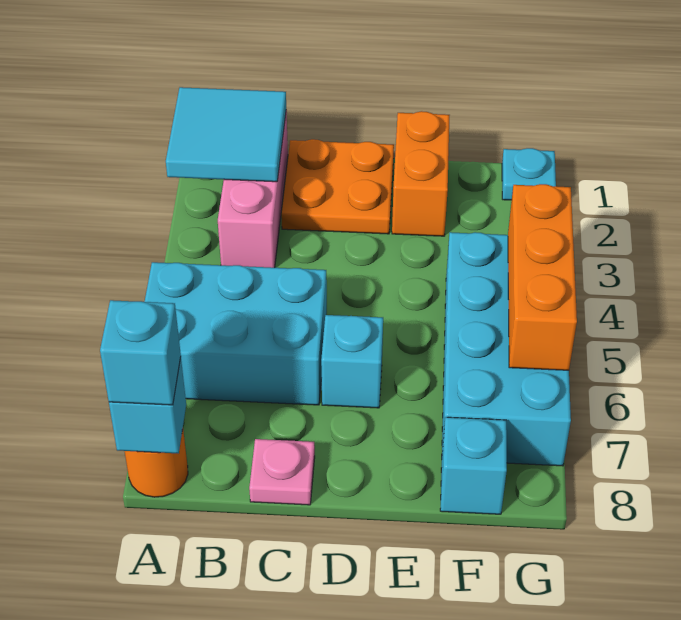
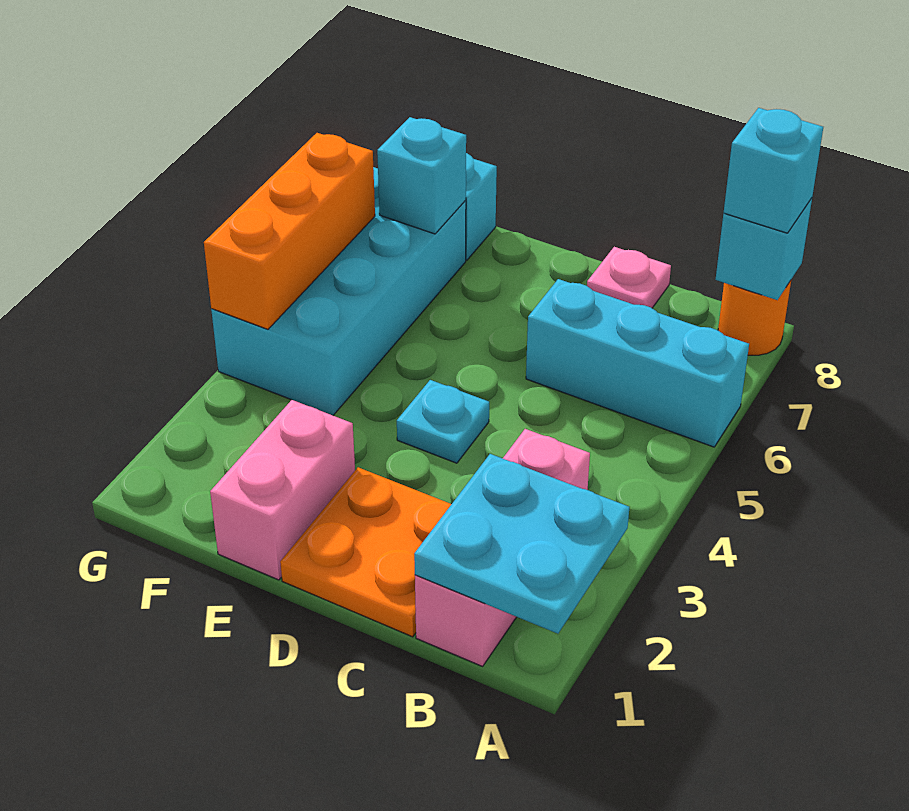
cyan 2x2 tile [166,87,286,182] -> cyan 2x2 plate [414,454,629,634]
cyan 2x3 brick [145,262,327,405] -> cyan 1x3 brick [526,279,749,447]
cyan 1x1 brick [321,315,383,408] -> cyan 1x1 brick moved to [377,117,466,234]
orange 1x2 brick [392,111,450,236] -> pink 1x2 brick [210,400,355,580]
cyan 1x1 plate [502,148,556,200] -> cyan 1x1 plate moved to [397,380,489,463]

